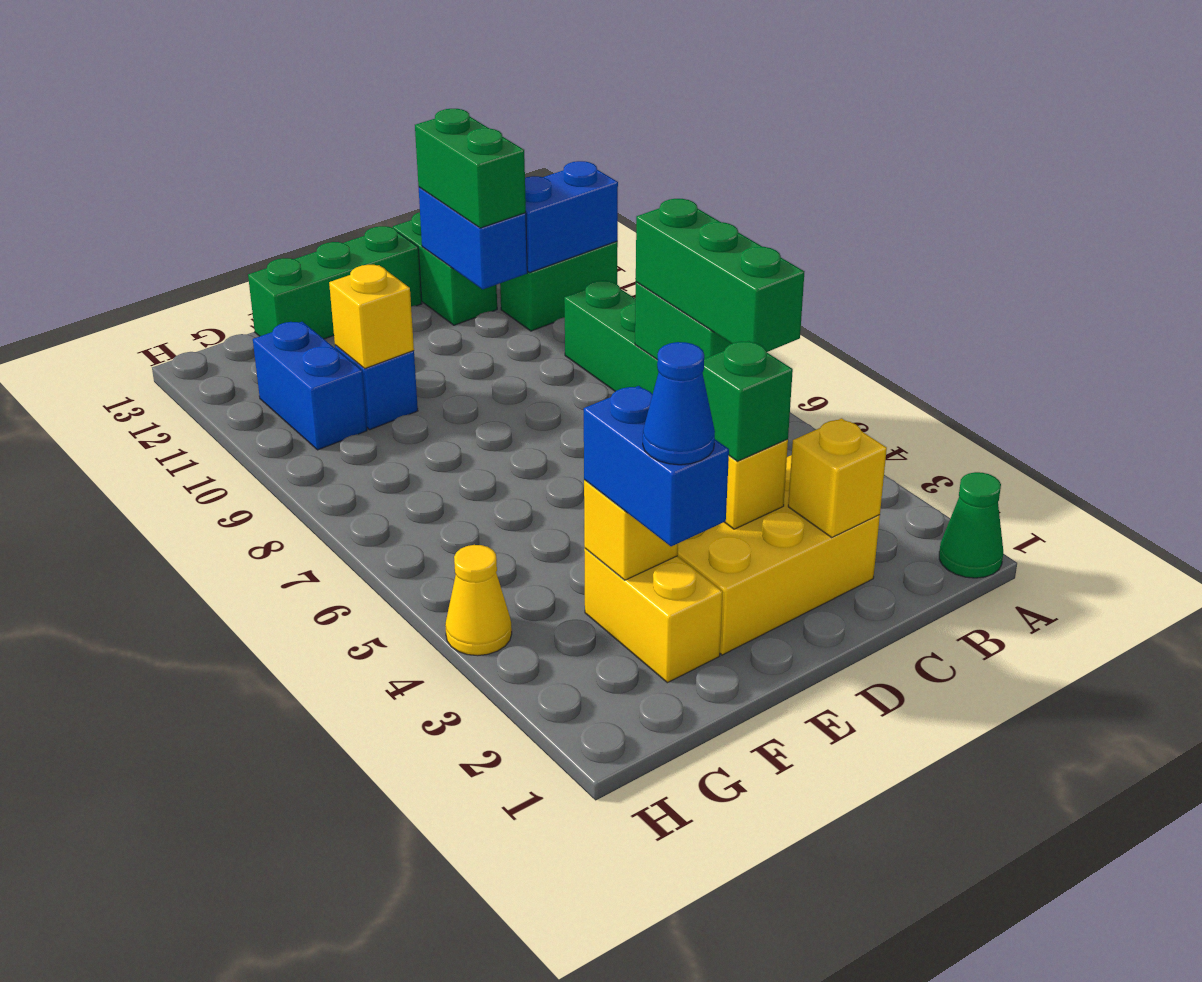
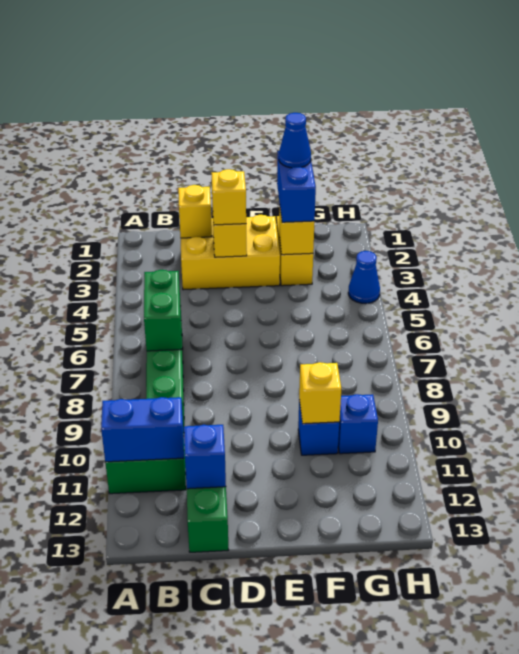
green 1x1 cone [939,472,1003,578] -> none
green 1x3 brick [636,199,804,352] -> none
blue 1x2 brick [419,187,527,289] -> blue 1x1 brick [184,425,226,489]
green 1x2 brick [415,109,526,228] -> none
green 1x1 brick [703,341,793,461] -> yellow 1x1 brick [212,169,246,225]
green 1x3 brick [248,226,422,339] -> none
blue 1x2 brick [253,322,367,450] -> blue 1x1 brick [338,394,378,454]
yellow 1x1 cone [445,545,512,656] -> blue 1x1 cone [348,251,380,304]

